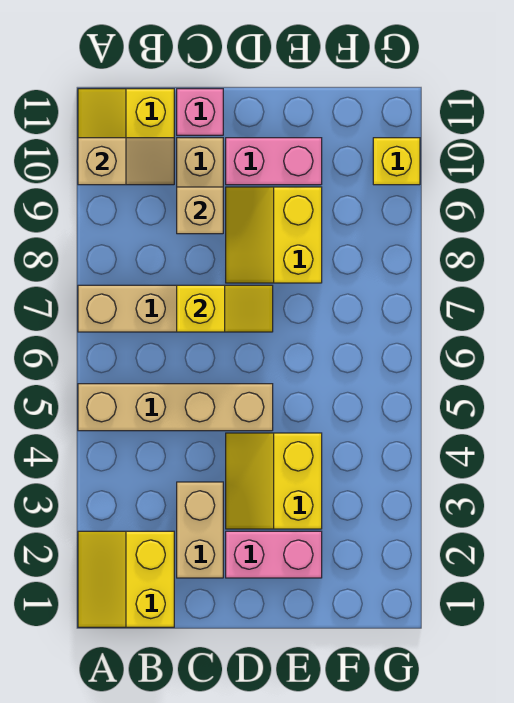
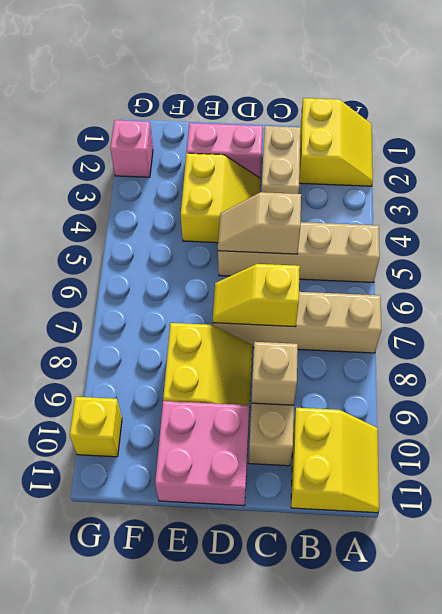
tan 1x2 slope [78,138,174,185] -> tan 1x2 slope moved to [218,192,301,254]
pink 1x1 brick [177,89,223,135] -> pink 1x1 brick moved to [110,120,153,177]
pink 1x2 brick [226,138,322,185] -> pink 2x2 brick [155,401,249,506]

